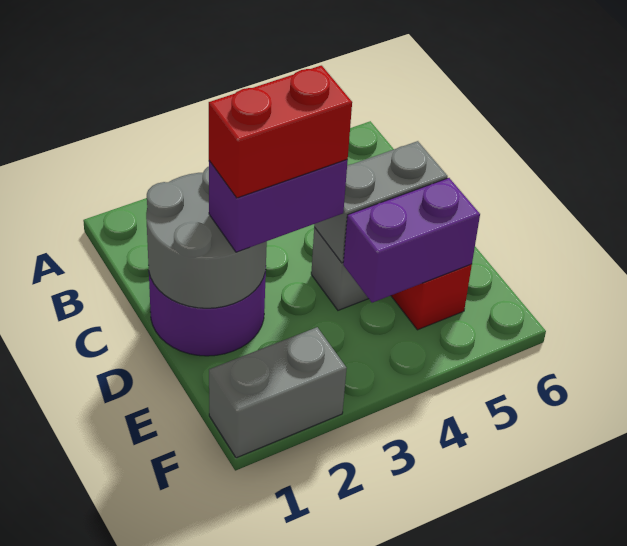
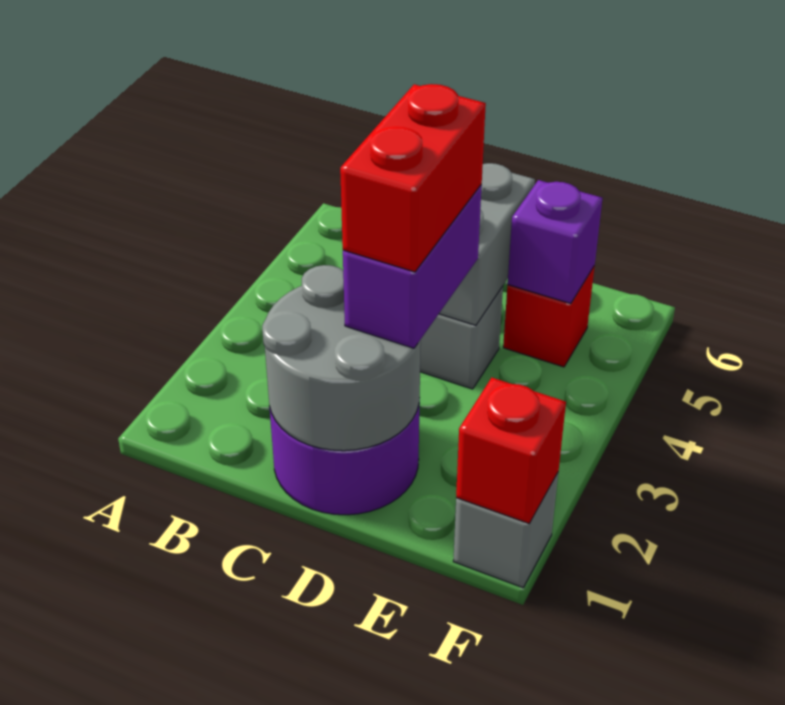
purple 1x2 brick [343,178,480,303] -> purple 1x1 brick [508,180,602,304]
grey 1x2 brick [209,327,347,458] -> grey 1x1 brick [453,473,558,588]
none -> red 1x1 brick [456,378,566,523]

